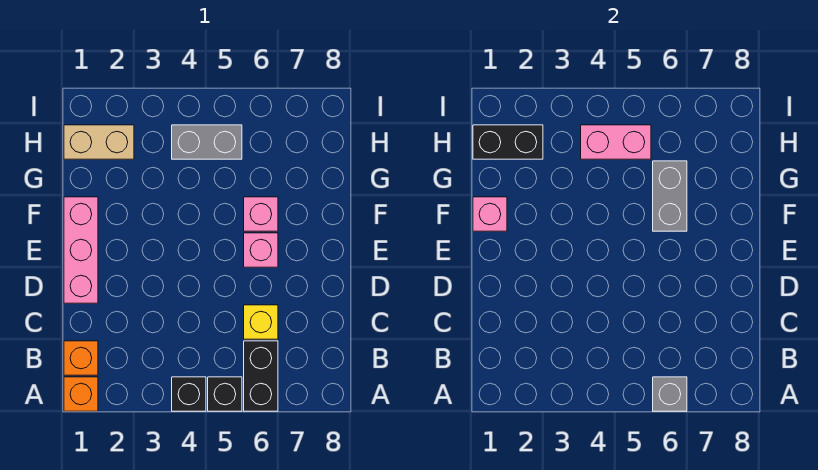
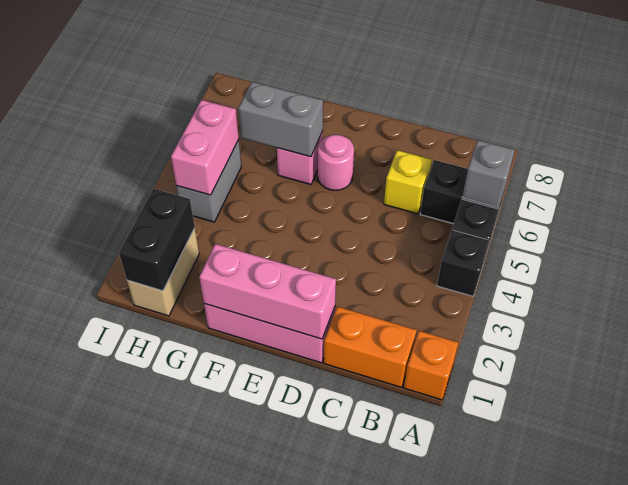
orange 1x1 brick [64,341,98,375] -> orange 1x2 brick [324,306,417,387]
pink 1x1 brick [244,233,278,267] -> pink 1x1 round brick [318,135,354,190]
pink 1x1 brick [473,197,507,231] -> pink 1x3 brick [199,244,336,339]

